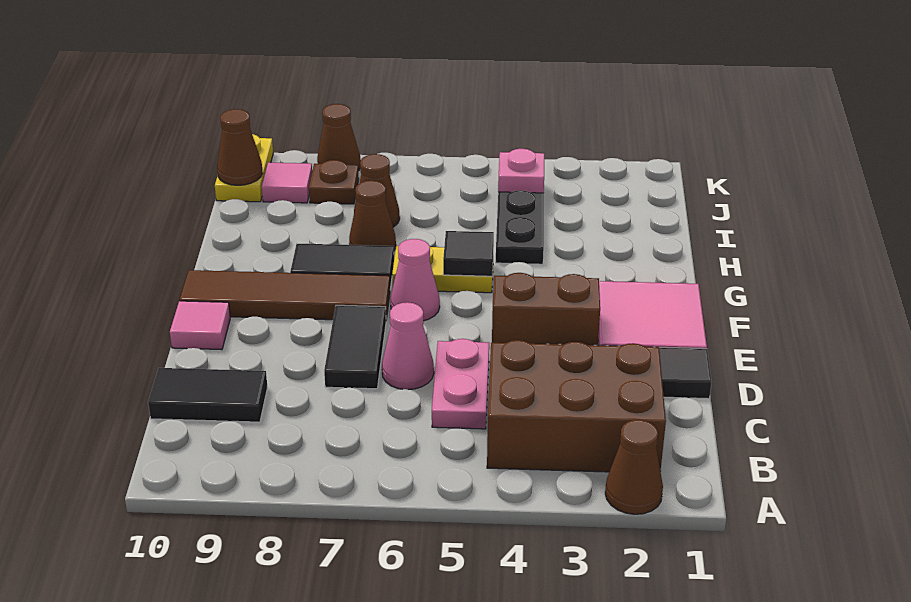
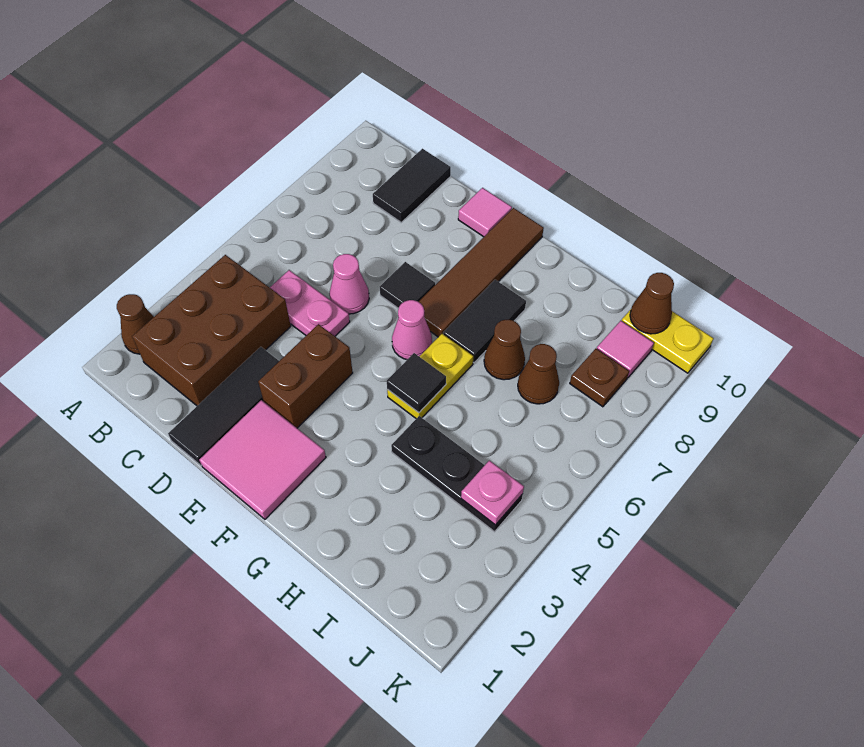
black 1x2 tile [324,305,386,389] -> black 1x1 tile [380,262,435,308]
brown 1x1 cone [317,104,361,171] -> none

